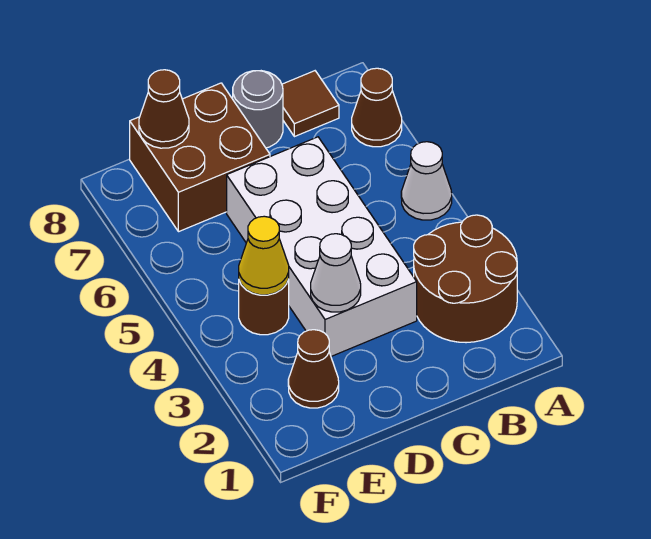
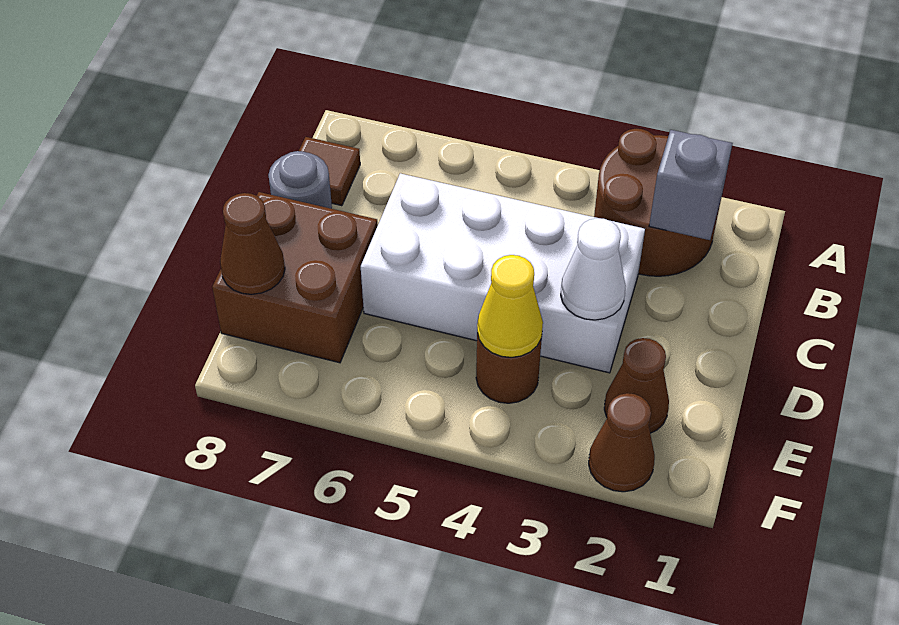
white 1x1 cone [401,142,452,220] -> none
brown 1x1 cone [352,68,402,147] -> brown 1x1 cone moved to [589,393,655,492]
none -> grey 1x1 brick [649,130,733,240]

